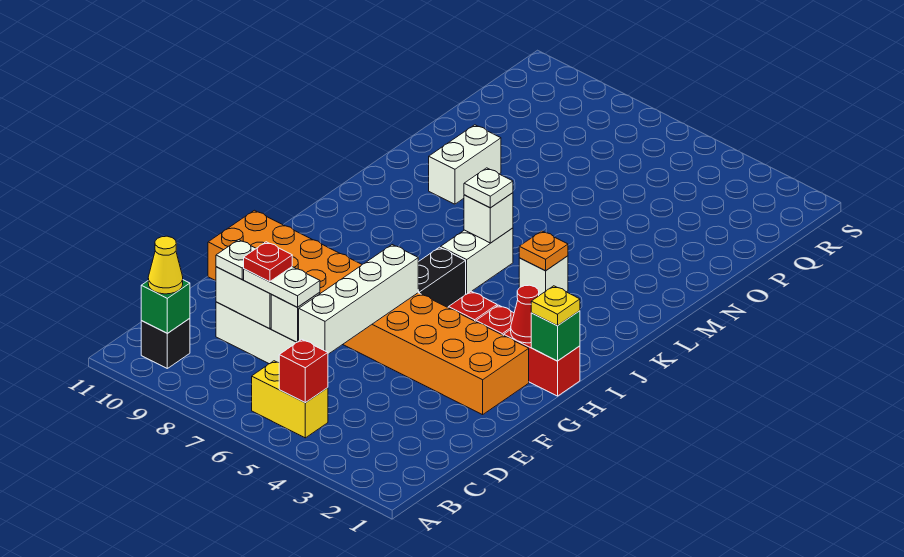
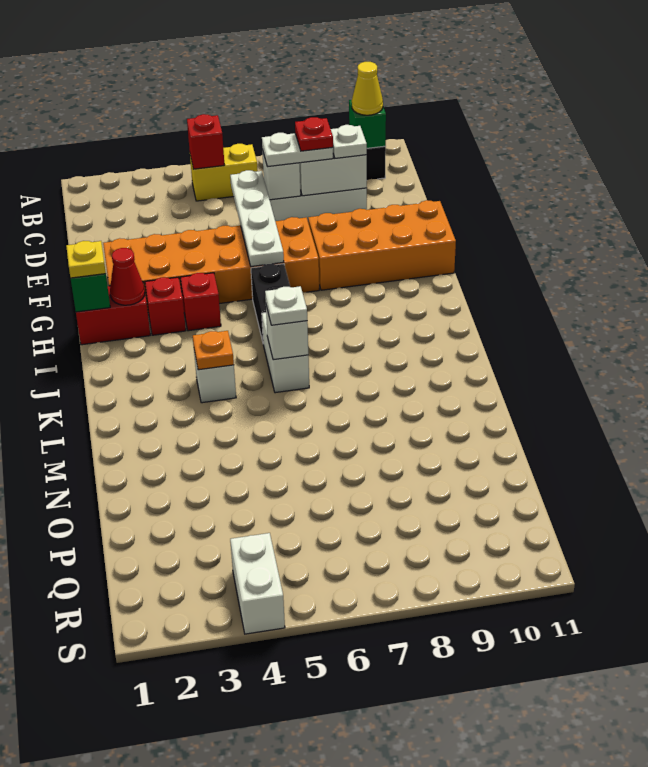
white 1x4 brick [299,245,418,354] -> white 1x4 plate [230,170,284,267]
white 1x2 brick [429,125,501,204] -> white 1x2 brick moved to [230,533,285,634]

